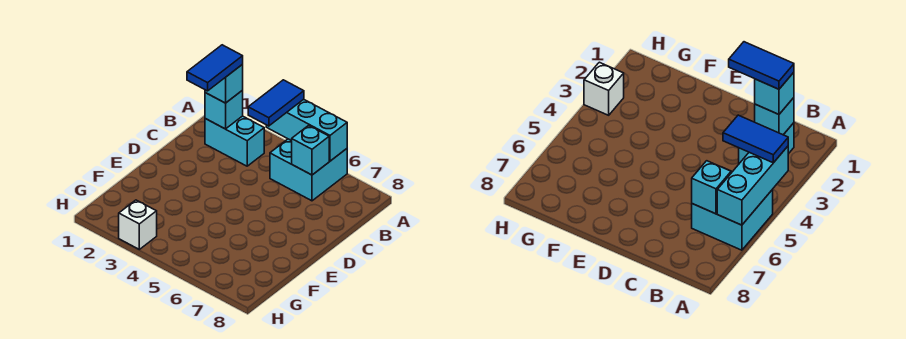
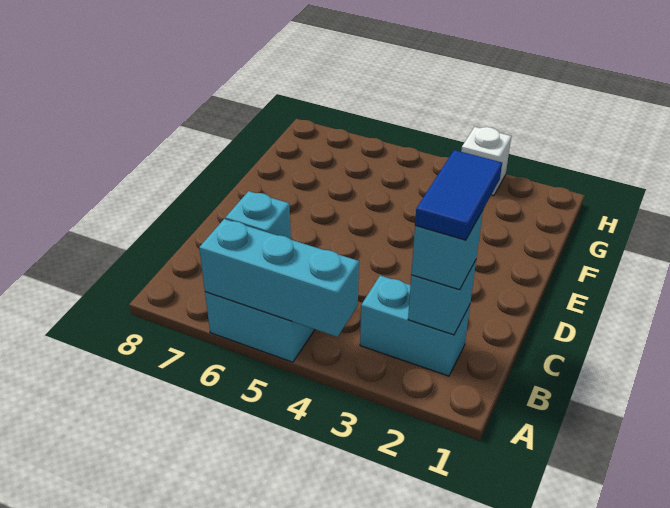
blue 1x2 tile [248,80,304,126] -> none

